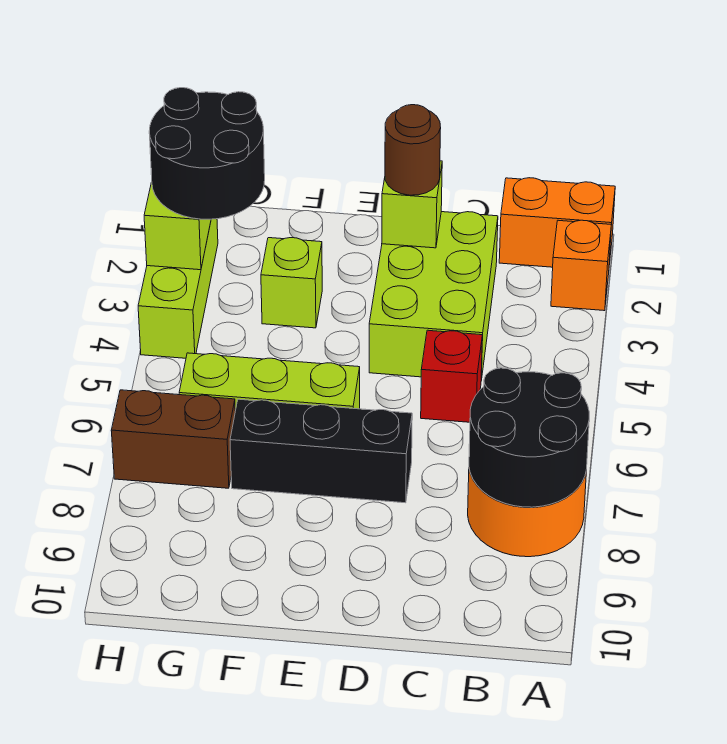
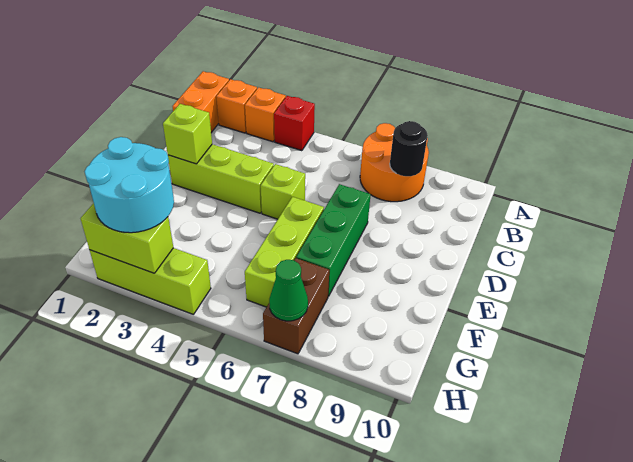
none -> orange 1x1 brick [245,87,286,142]
black 2x2 round brick [469,368,589,507] -> black 1x1 round brick [390,121,428,176]
lime 2x3 brick [369,212,498,380] -> lime 1x3 brick [168,144,274,213]
red 1x1 brick [421,330,482,422] -> red 1x1 brick moved to [274,96,315,151]
brown 1x1 round brick [385,105,441,195] -> none
black 1x3 brick [230,399,412,503] -> green 1x3 brick [296,184,371,296]
lime 1x1 brick [261,238,322,328] -> lime 1x1 brick moved to [261,164,305,219]
black 2x2 round brick [149,88,265,219] -> cyan 2x2 round brick [85,137,174,233]
none -> green 1x1 cone [269,260,308,321]

